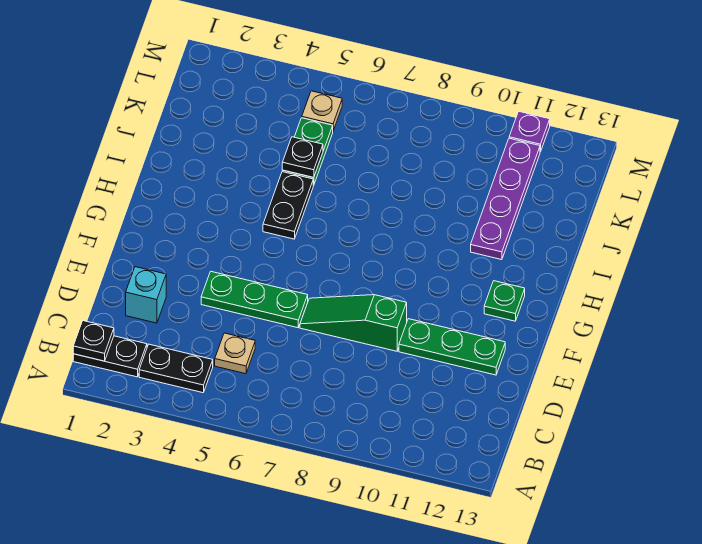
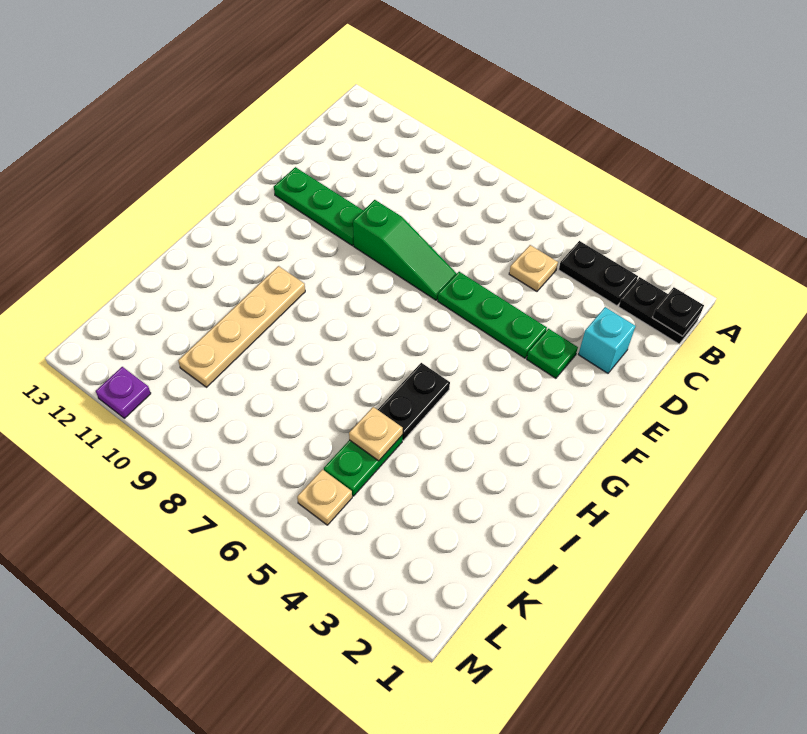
green 1x1 plate [484,281,525,321] -> green 1x1 plate moved to [527,329,578,378]
none -> tan 1x4 plate [178,266,305,387]
purple 1x4 plate [471,138,540,260] -> none
black 1x1 plate [282,137,323,178] -> tan 1x1 plate [349,407,403,461]

